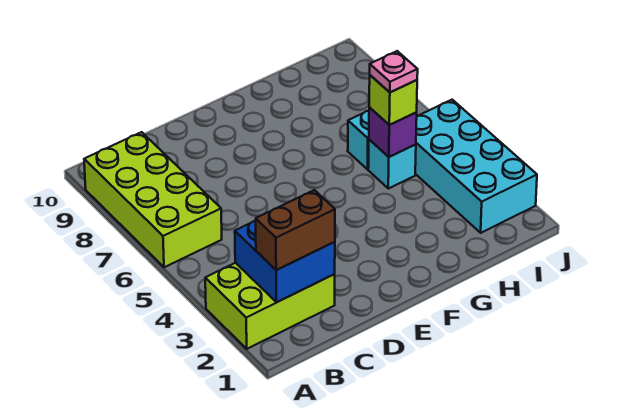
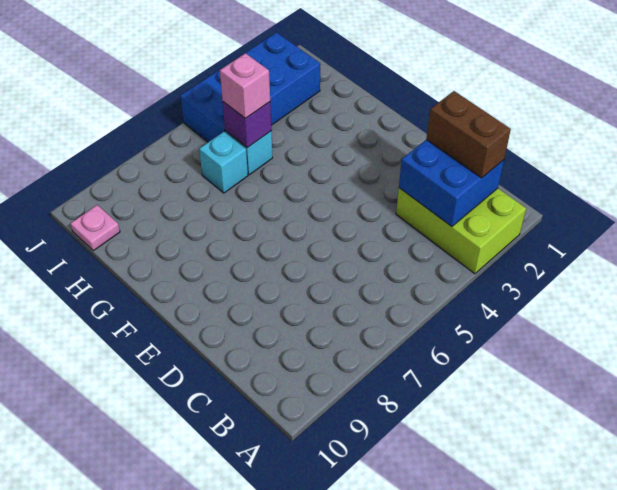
lime 2x4 brick [84,132,222,267] -> none
lime 1x1 brick [369,75,417,125] -> pink 1x1 brick [220,53,270,118]
pink 1x1 plate [370,51,418,92] -> pink 1x1 plate moved to [70,205,120,251]
cyan 2x4 brick [415,100,537,233] -> blue 2x4 brick [180,32,320,142]

